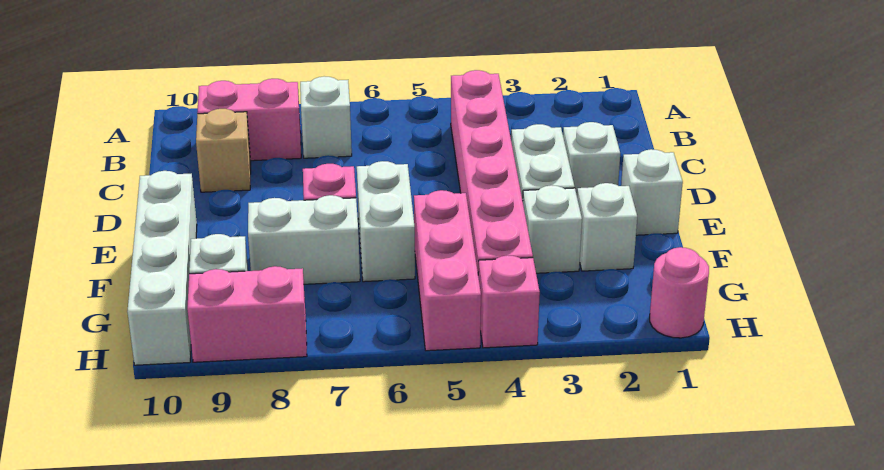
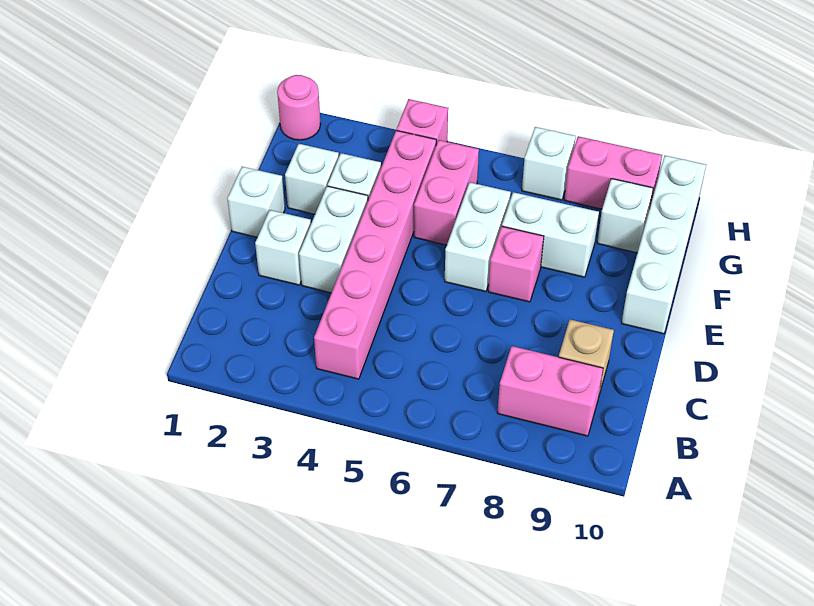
white 1x1 brick [300,76,352,158] -> white 1x1 brick moved to [522,127,576,200]
pink 1x3 brick [414,190,481,351] -> pink 1x2 brick [414,140,479,245]

